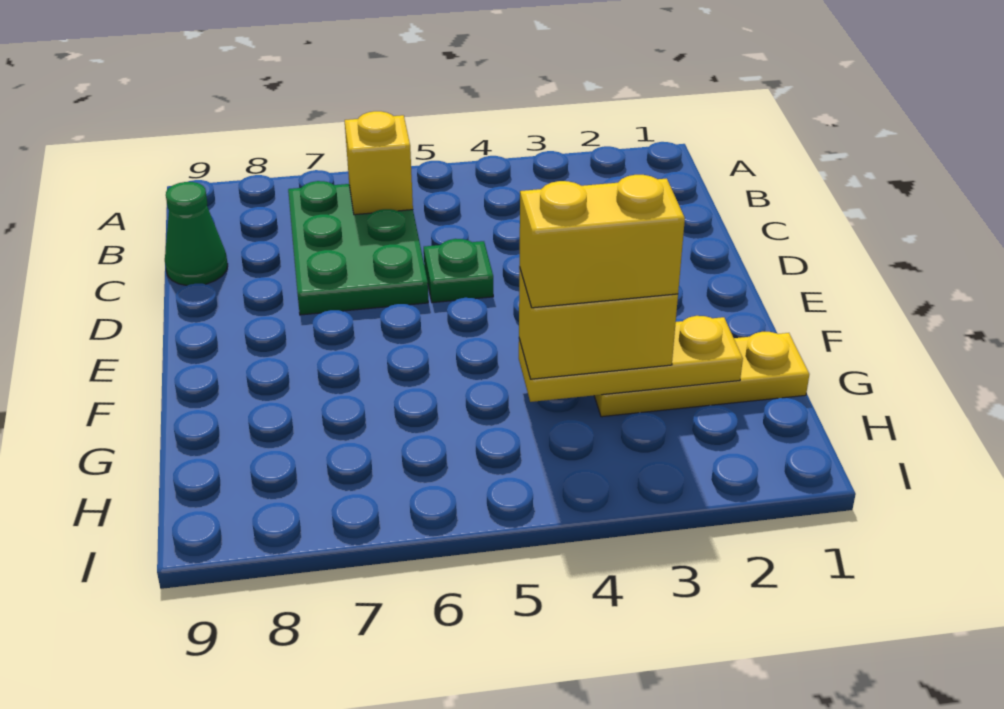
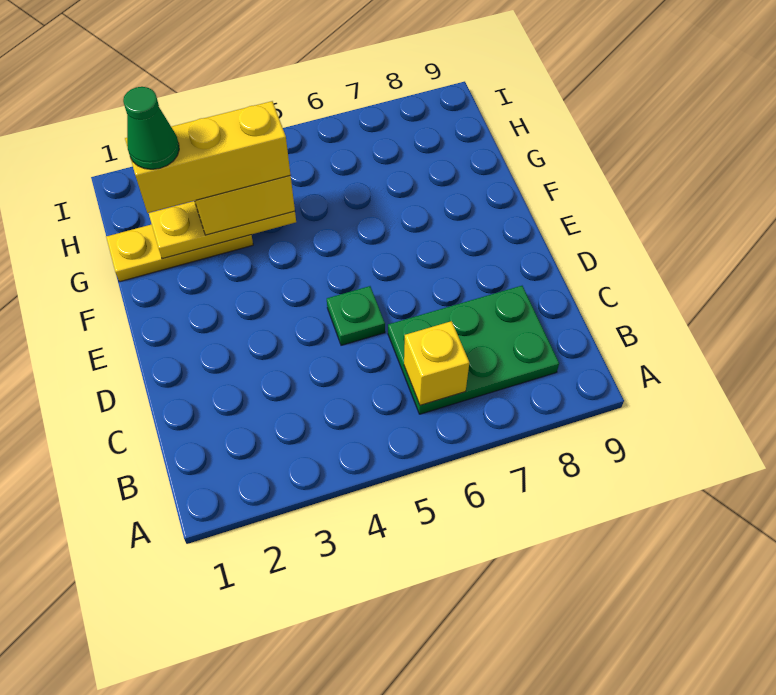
green 2x3 plate [288,181,428,315] -> green 2x3 plate turned to [388,286,559,414]
green 1x1 cone [165,182,228,285] -> green 1x1 cone moved to [123,87,179,169]
yellow 1x2 brick [519,175,685,308] -> yellow 1x3 brick [125,101,291,213]

